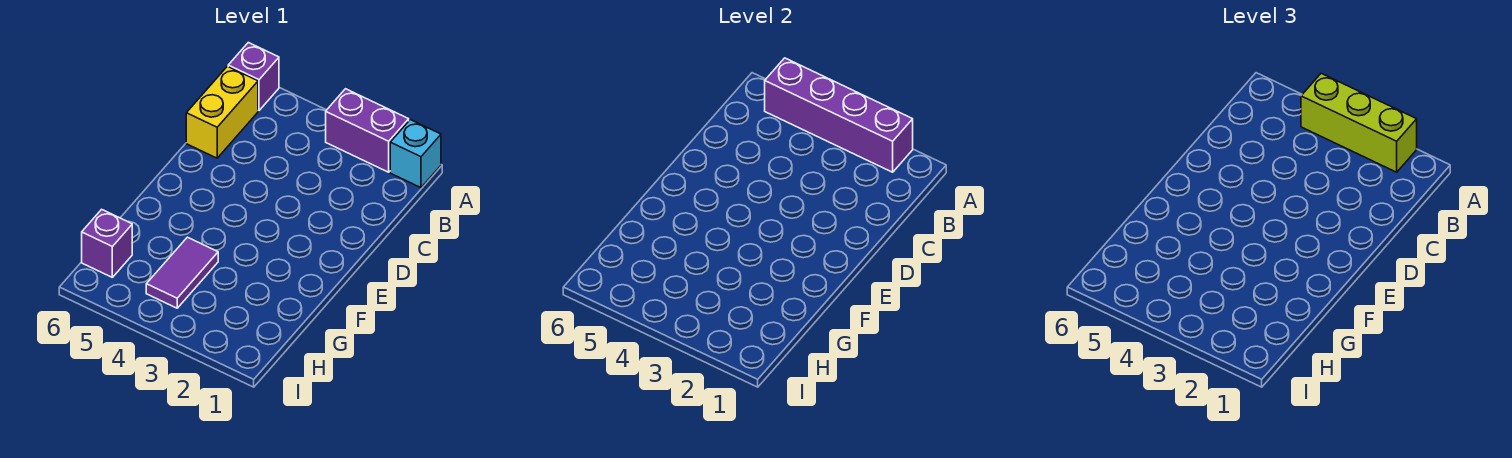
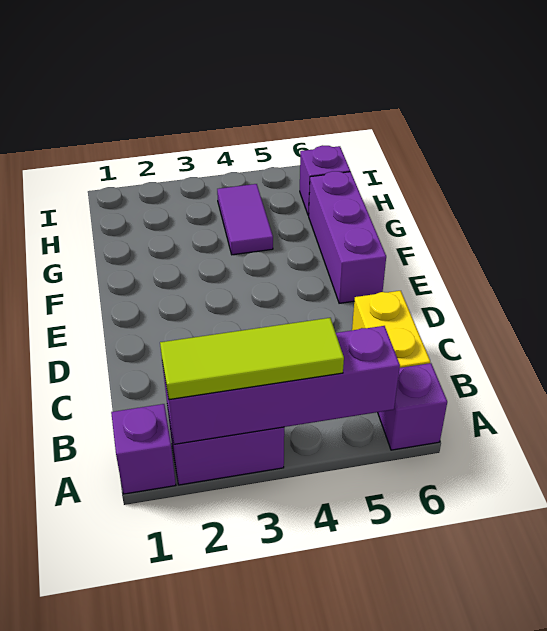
cyan 1x1 brick [390,120,441,188] -> purple 1x1 brick [111,404,176,494]
lime 1x3 brick [1301,73,1417,172] -> lime 1x3 tile [160,318,344,400]
none -> purple 1x3 brick [309,171,386,303]

